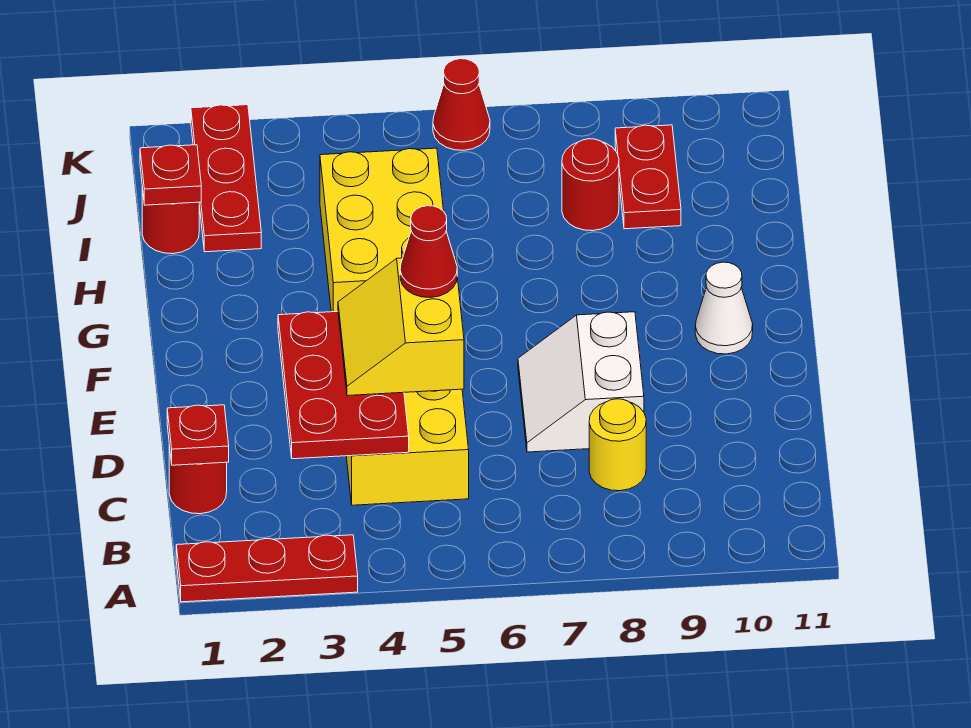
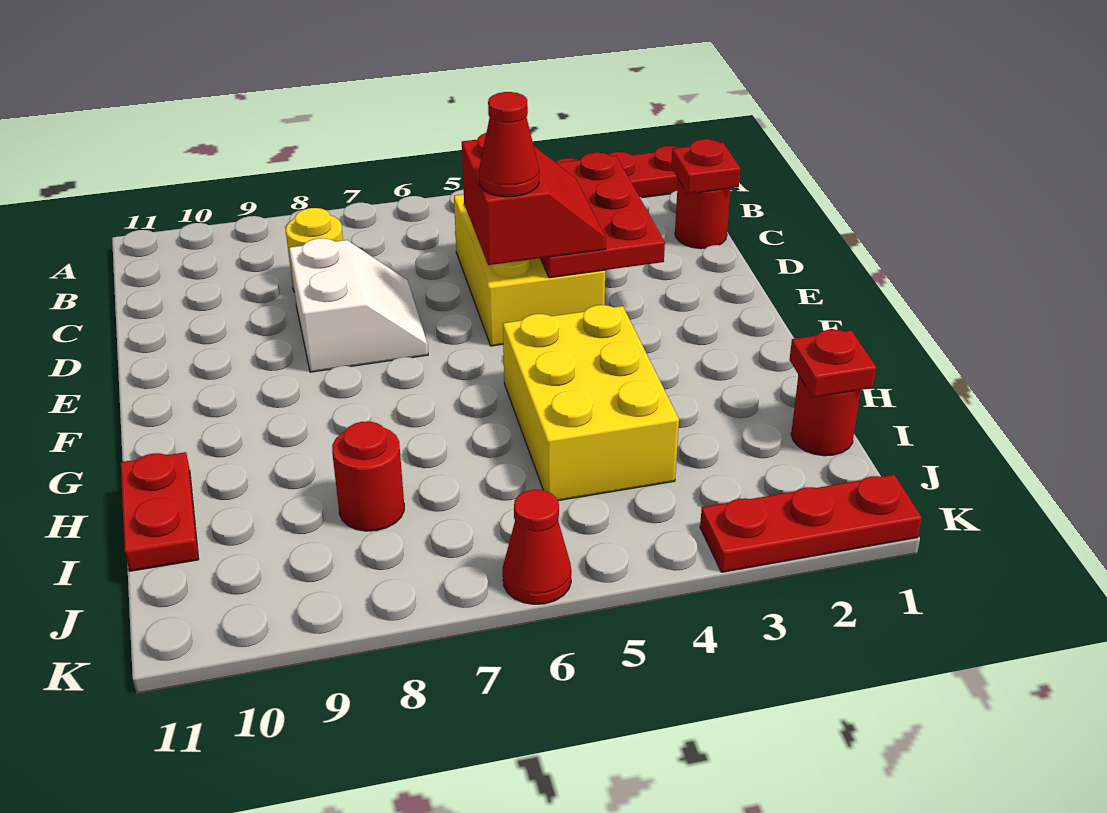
yellow 2x2 slope [338,255,464,396] -> red 2x2 slope [462,133,606,265]
white 1x1 cone [695,262,753,354] -> none
red 1x3 plate [191,105,261,252] -> red 1x3 plate turned to [700,475,922,572]
red 1x2 plate [615,125,681,229] -> red 1x2 plate moved to [121,452,199,571]

